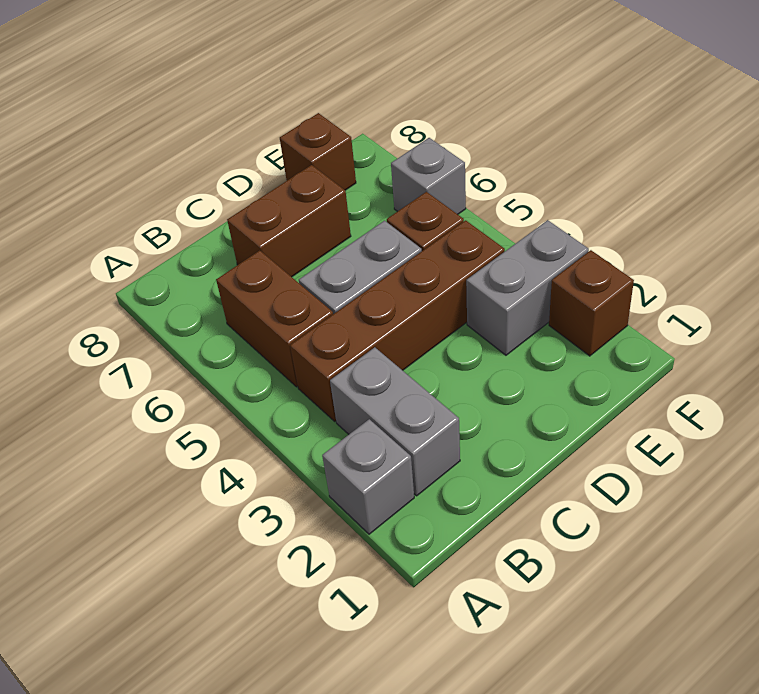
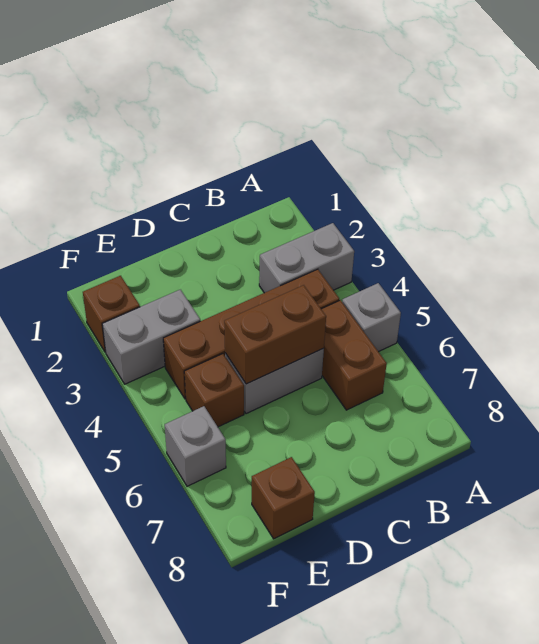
grey 1x1 brick [322,419,414,534] -> grey 1x1 brick moved to [342,283,401,352]
grey 1x2 brick [330,347,460,496] -> grey 1x2 brick turned to [259,223,354,293]
brown 1x2 brick [227,165,351,277] -> brown 1x2 brick moved to [224,285,326,384]

